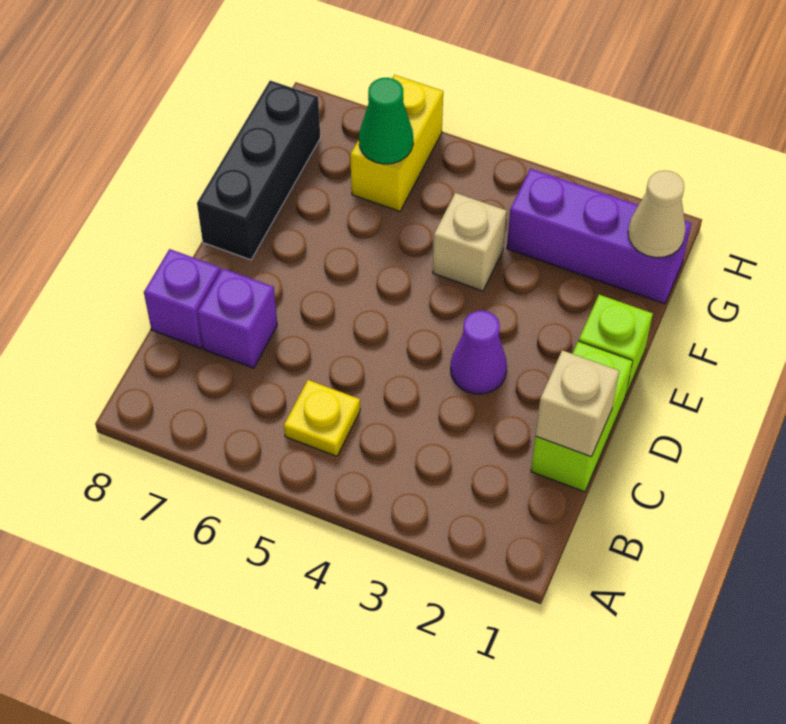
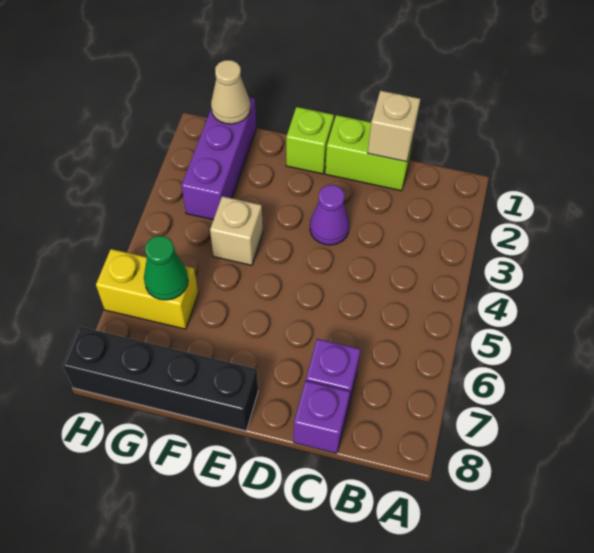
yellow 1x1 plate [284,380,360,456] -> none
black 1x3 brick [197,81,320,260] -> black 1x4 brick [62,326,258,431]

